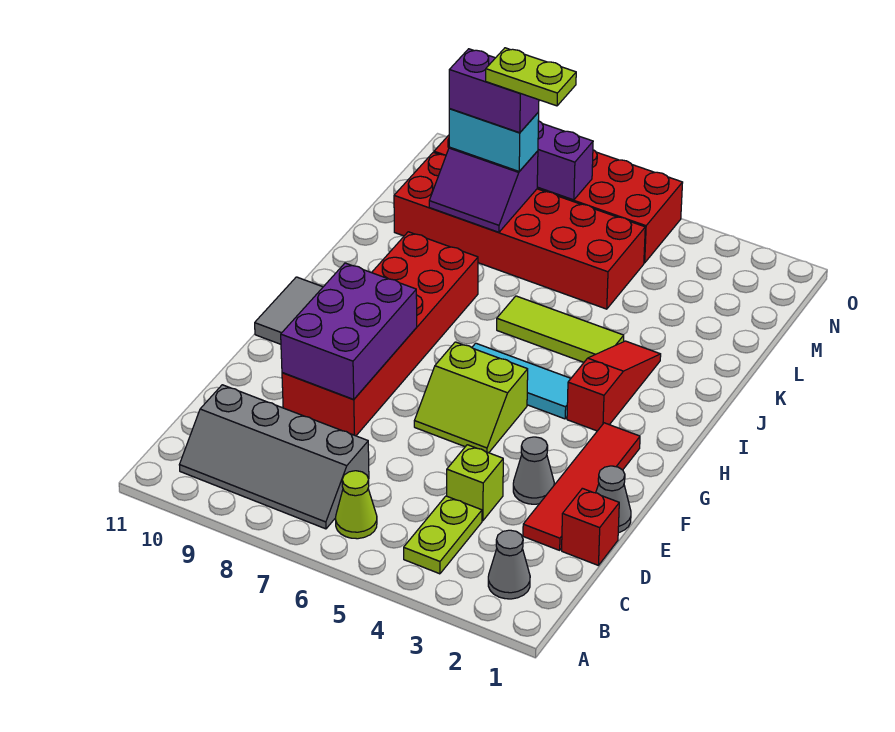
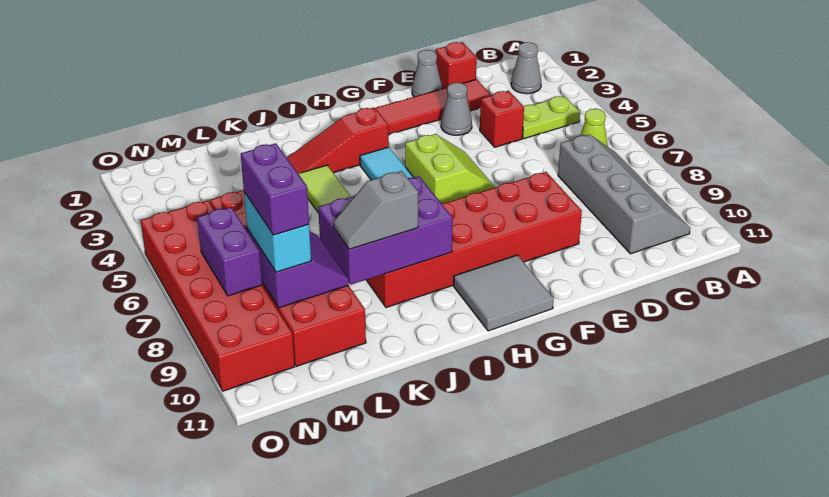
lime 1x1 brick [447,445,503,521] -> red 1x1 brick [480,91,524,147]
purple 2x3 brick [281,263,417,399] -> purple 2x3 brick moved to [318,176,453,285]
none -> grey 1x2 slope [334,171,418,249]
lime 1x2 plate [486,48,576,106] -> none

